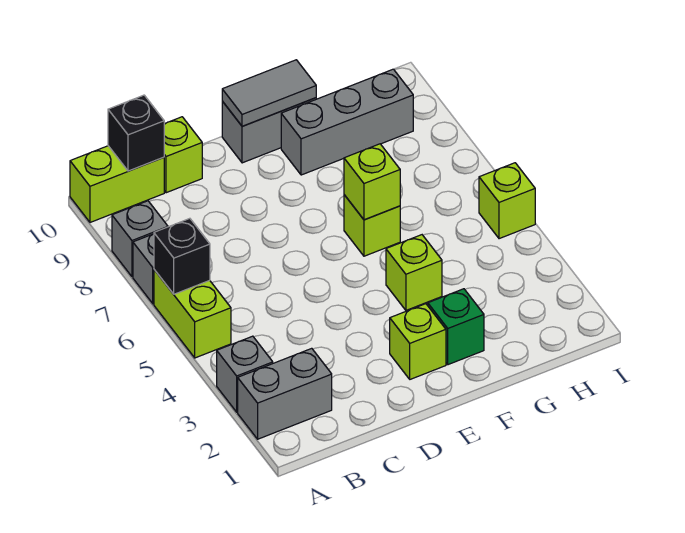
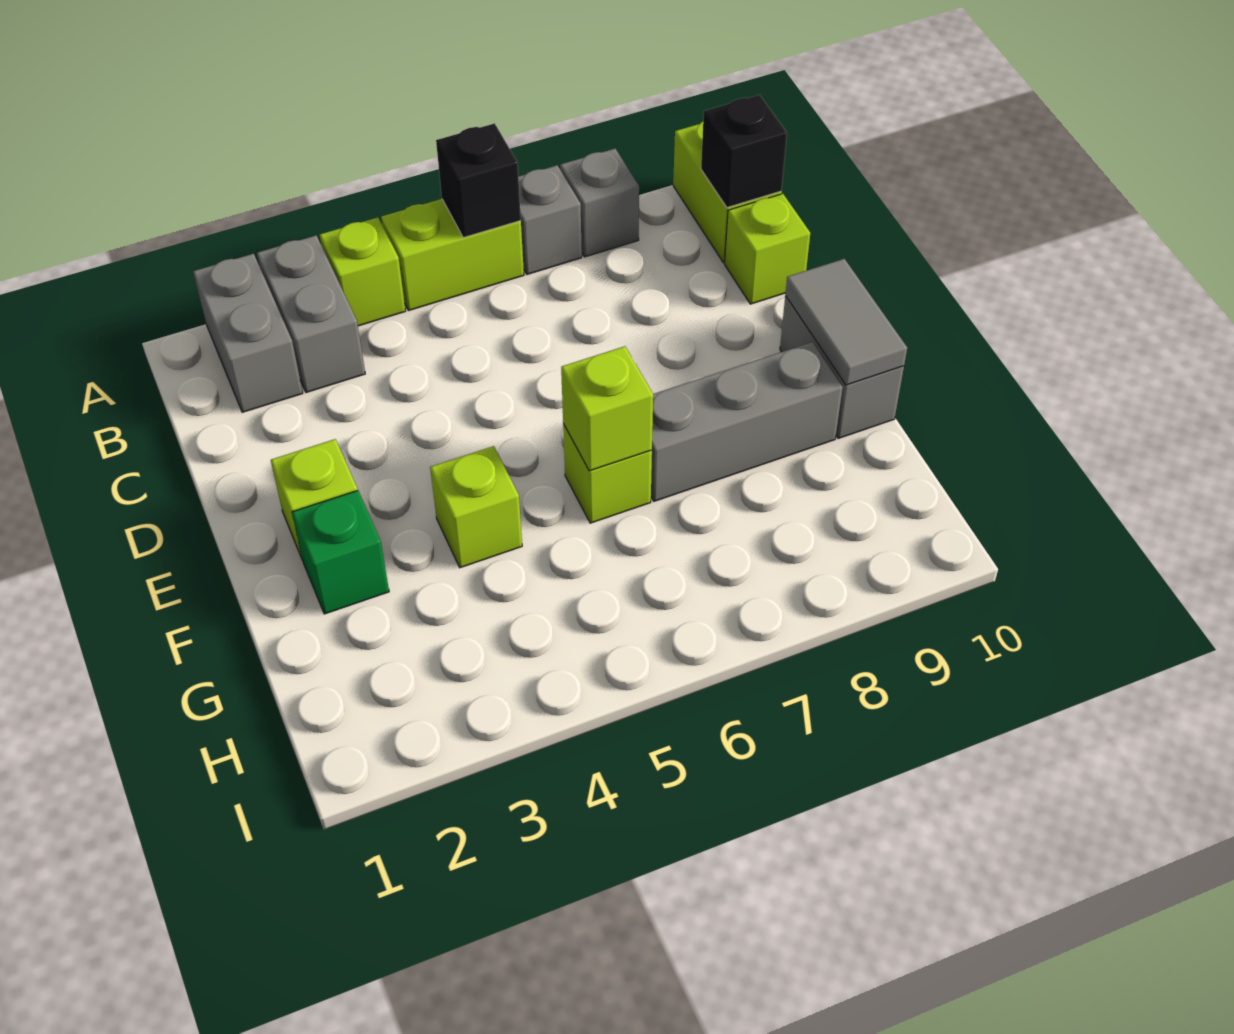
grey 1x1 brick [217,336,273,412] -> grey 1x2 brick [257,236,365,392]
grey 1x3 brick [281,69,413,175] -> grey 1x3 brick turned to [651,342,843,501]
lime 1x1 brick [479,163,535,239] -> lime 1x1 brick moved to [320,218,405,326]

